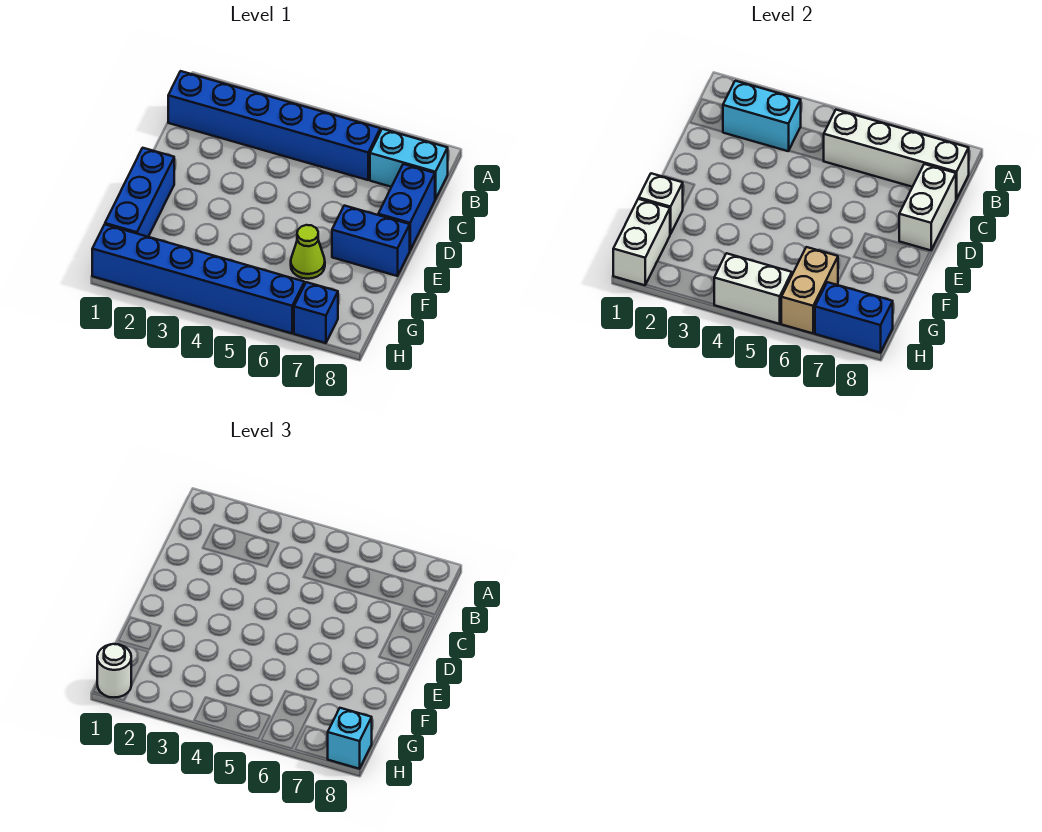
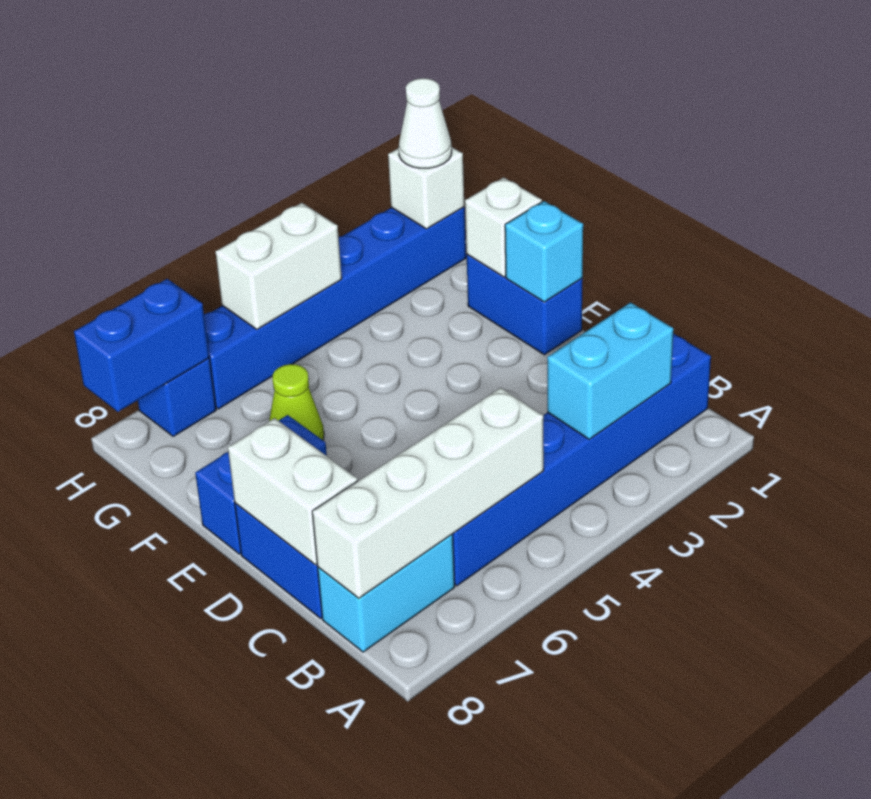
blue 1x3 brick [105,148,174,237] -> blue 1x2 brick [467,255,583,355]
white 1x2 brick [613,199,670,285] -> white 1x1 brick [388,147,464,229]
tan 1x2 brick [781,247,838,333] -> none
white 1x1 round brick [97,644,132,698] -> white 1x1 cone [399,78,452,168]
cyan 1x1 brick [328,708,372,769] -> cyan 1x1 brick moved to [505,201,583,302]

